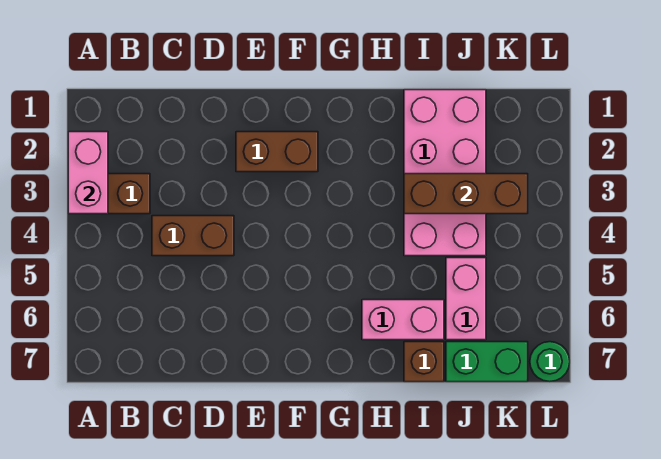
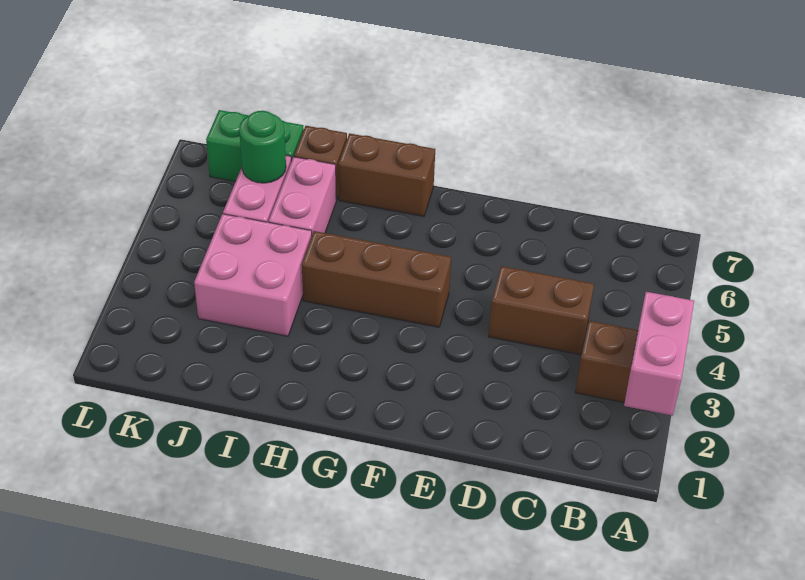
brown 1x2 brick [236,132,318,172] -> brown 1x2 brick moved to [338,133,435,216]
pink 1x2 brick [362,300,444,340] -> pink 1x2 brick turned to [269,157,336,234]
pink 2x4 brick [404,90,486,256] -> pink 2x2 brick [194,214,312,336]
brown 1x3 brick [404,174,528,214] -> brown 1x3 brick moved to [302,231,451,327]
green 1x1 round brick [530,342,570,382] -> green 1x1 round brick moved to [239,111,286,183]

